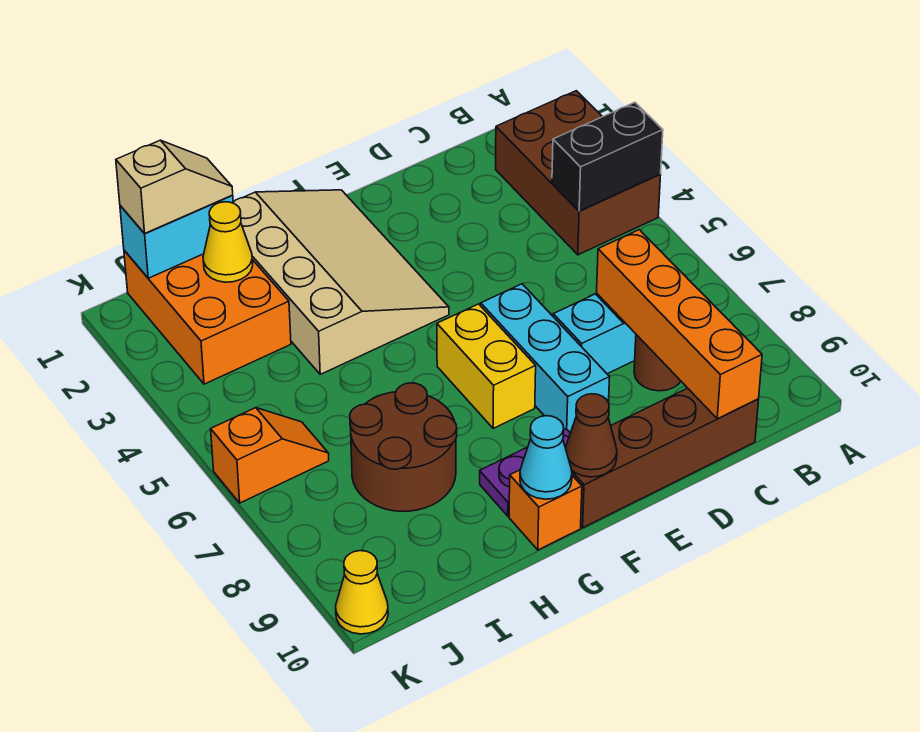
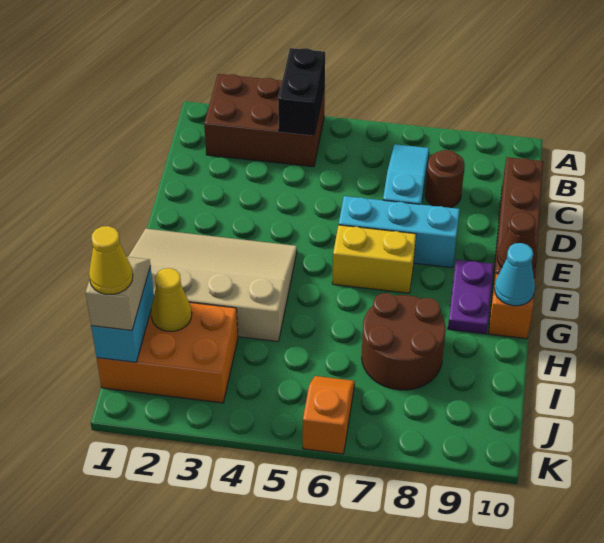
orange 1x4 brick [597,230,762,419] -> none
yellow 1x1 cone [336,551,388,634] -> yellow 1x1 cone moved to [89,226,133,294]

